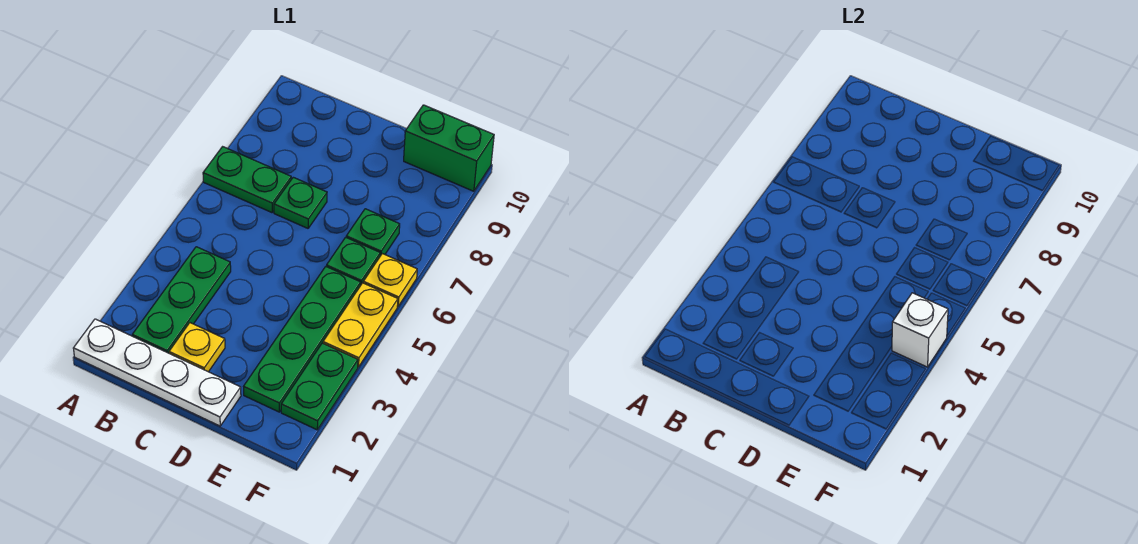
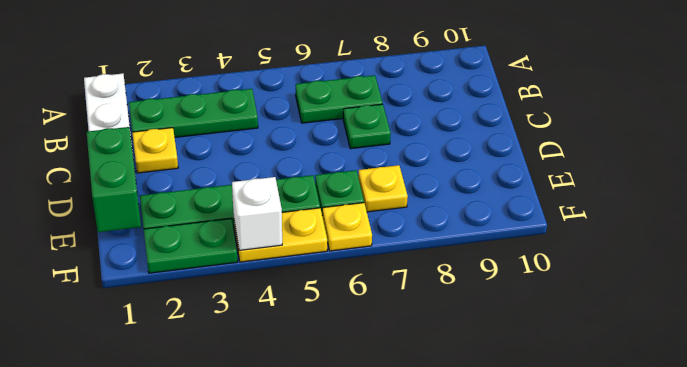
green 1x2 plate [203,147,291,213] -> green 1x2 plate turned to [296,75,383,123]
green 1x1 plate [346,209,400,256] -> yellow 1x1 plate [358,165,408,212]
green 1x2 brick [404,105,494,191] -> green 1x2 brick moved to [87,127,141,232]

